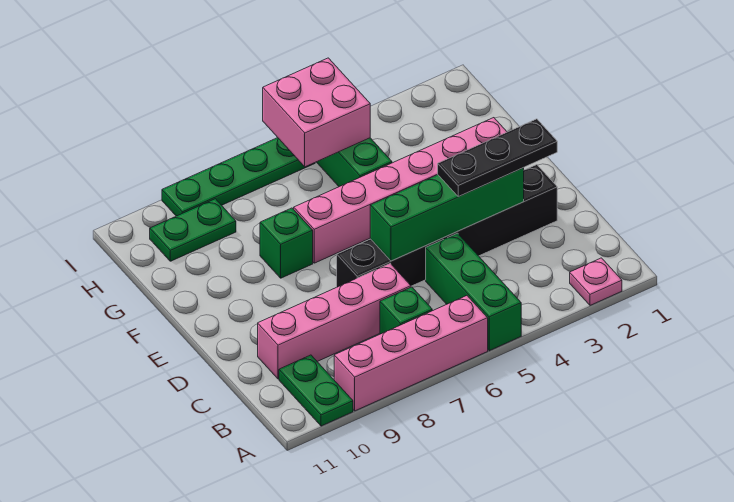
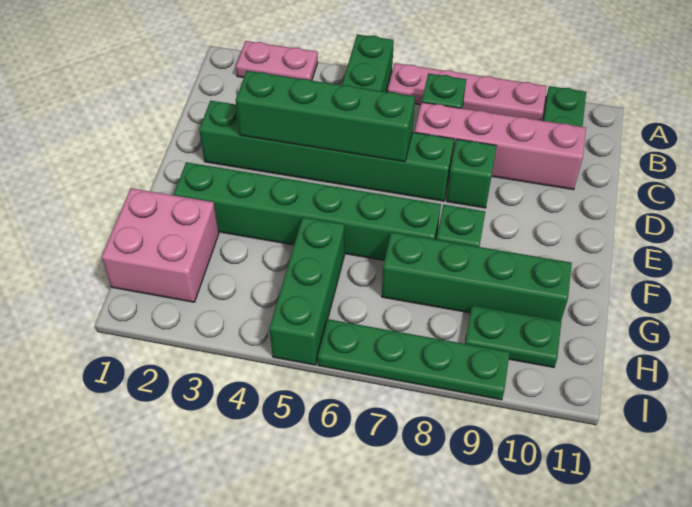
pink 1x1 plate [570,258,622,305] -> pink 1x2 plate [236,41,318,81]
pink 1x4 brick [334,296,488,411] -> pink 1x4 plate [388,63,547,120]
black 1x6 brick [337,165,557,287] -> green 1x6 brick [199,101,454,201]
black 1x3 plate [438,119,557,197] -> none
none -> green 1x1 brick [446,139,497,208]
pink 1x6 brick [294,118,507,263] -> green 1x6 brick [174,162,441,261]
none -> green 1x4 brick [382,232,572,321]
pink 2x2 brick [263,58,370,167] -> pink 2x2 brick moved to [101,188,219,302]

